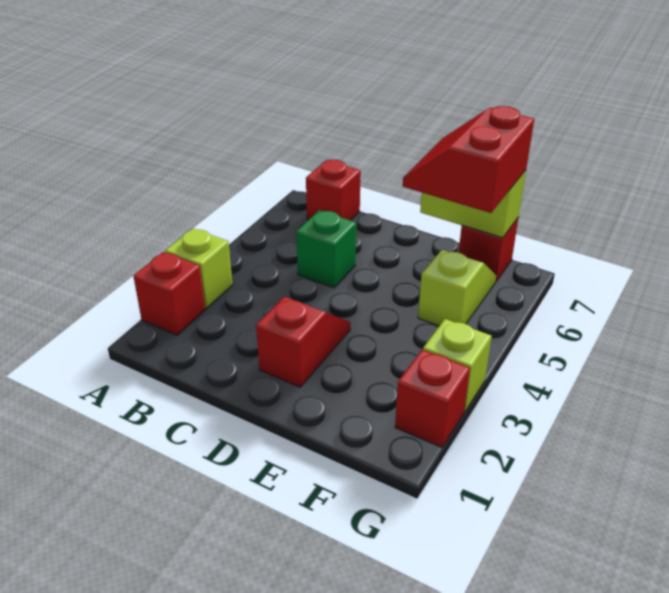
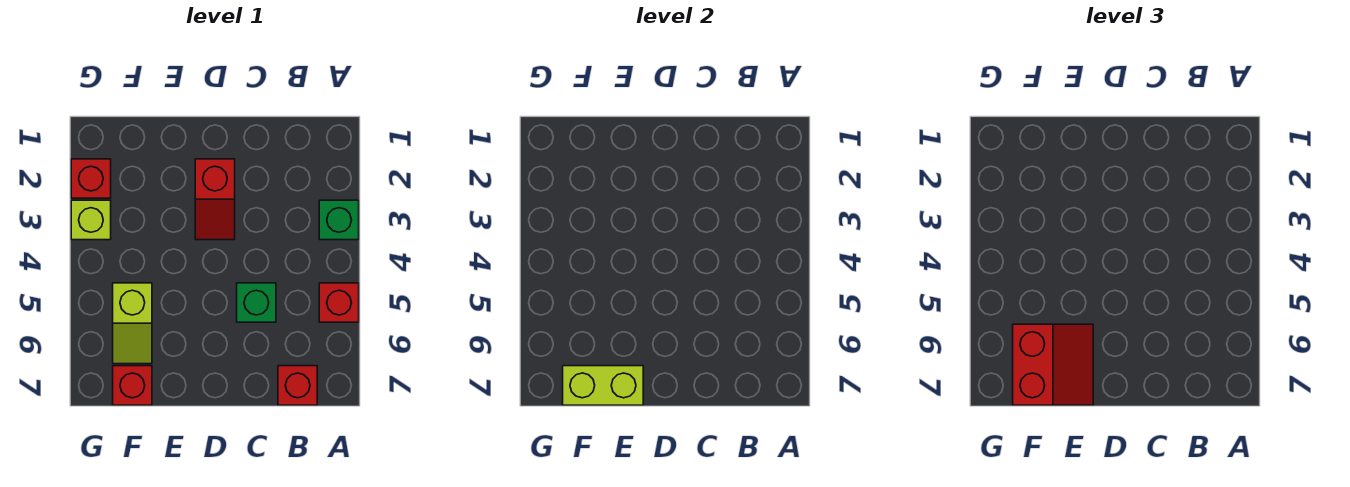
red 1x1 brick [133,252,205,335] -> red 1x1 brick moved to [319,283,359,322]
lime 1x1 brick [165,229,233,308] -> green 1x1 brick [319,200,359,240]

